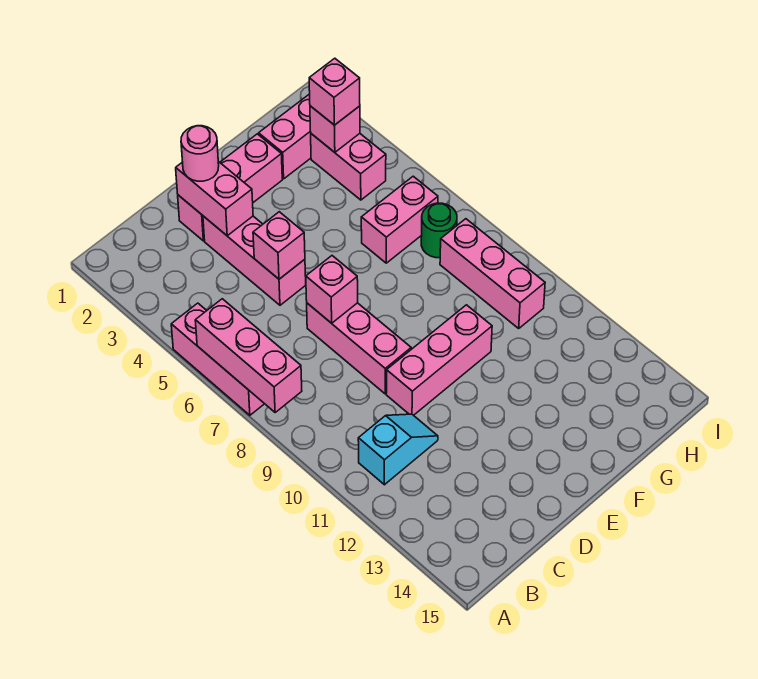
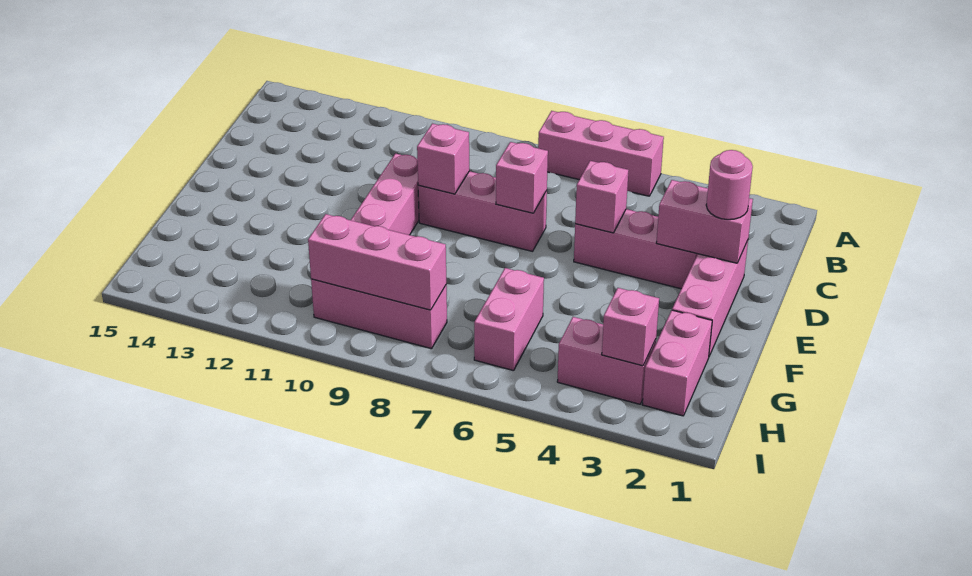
pink 1x3 brick [195,299,302,412] -> pink 1x3 brick moved to [308,214,446,310]
cyan 1x2 slope [358,414,438,485] -> none
pink 1x1 brick [309,58,360,125] -> pink 1x1 brick moved to [417,123,469,194]
green 1x1 round brick [421,203,457,258] -> none

